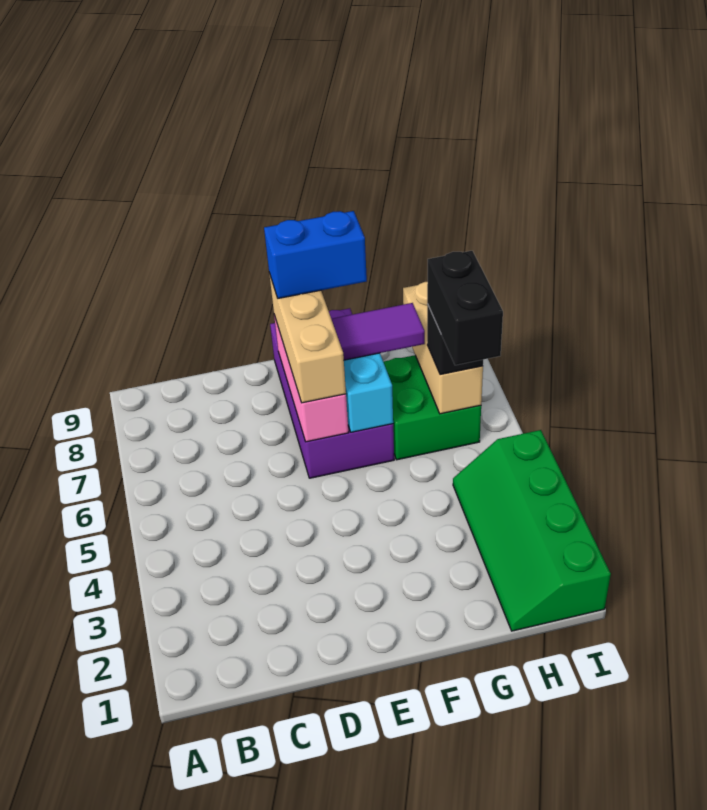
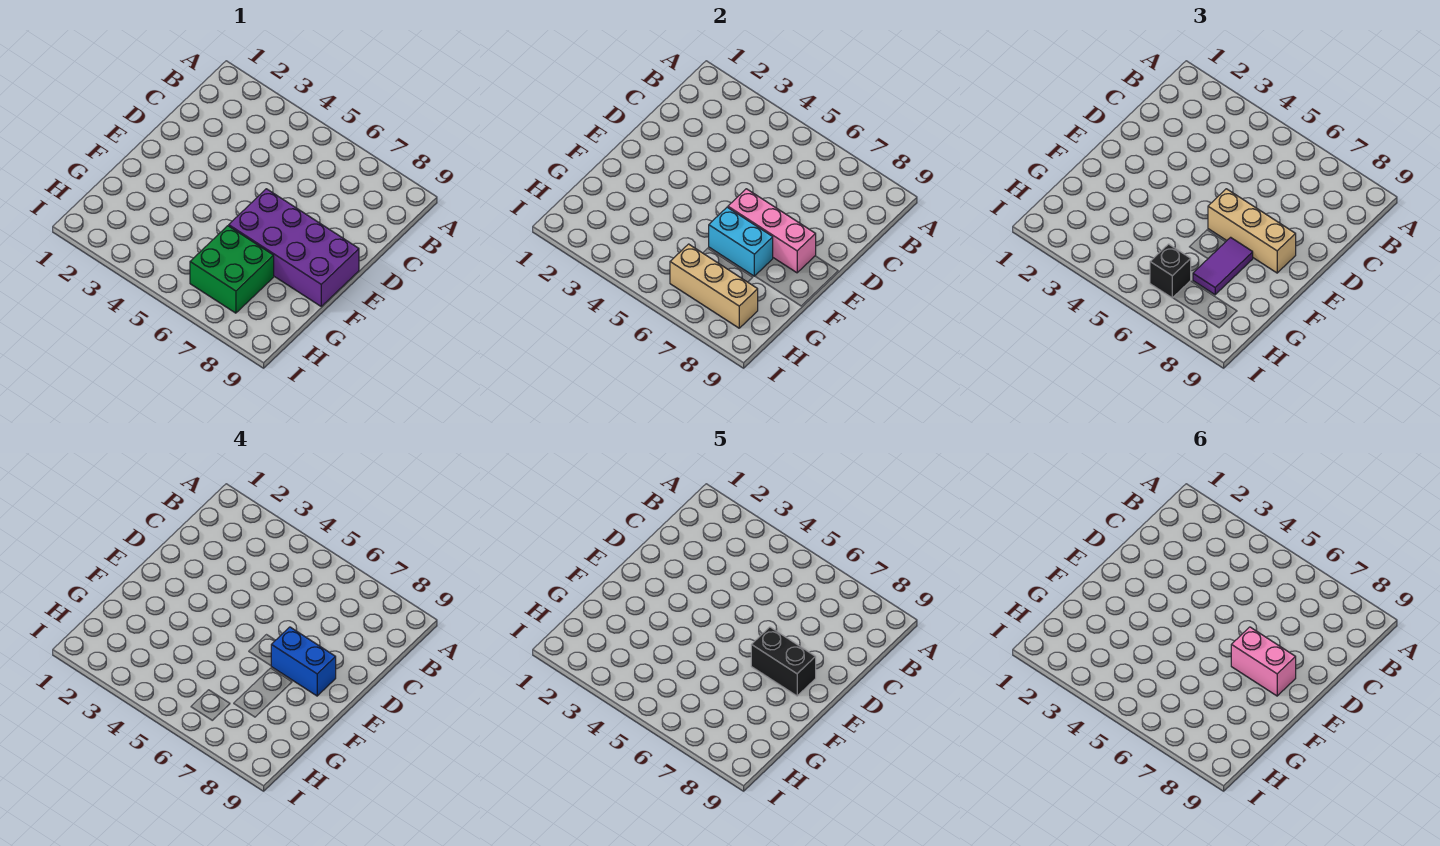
none -> pink 1x2 brick [1231,627,1296,696]
blue 1x2 brick [264,211,367,298] -> blue 1x2 brick turned to [271,627,336,696]
green 2x4 slope [453,430,611,631] -> none
black 1x2 brick [427,251,503,365] -> black 1x2 brick moved to [751,627,816,696]

